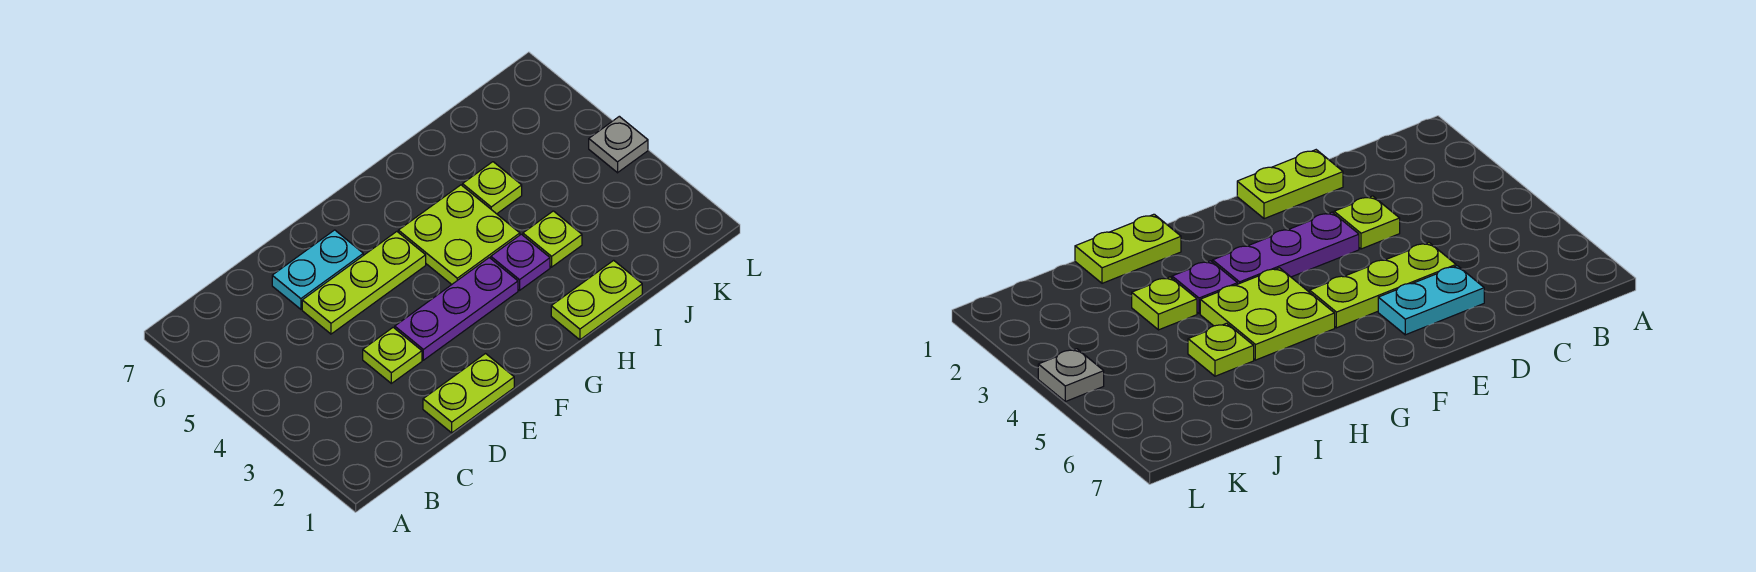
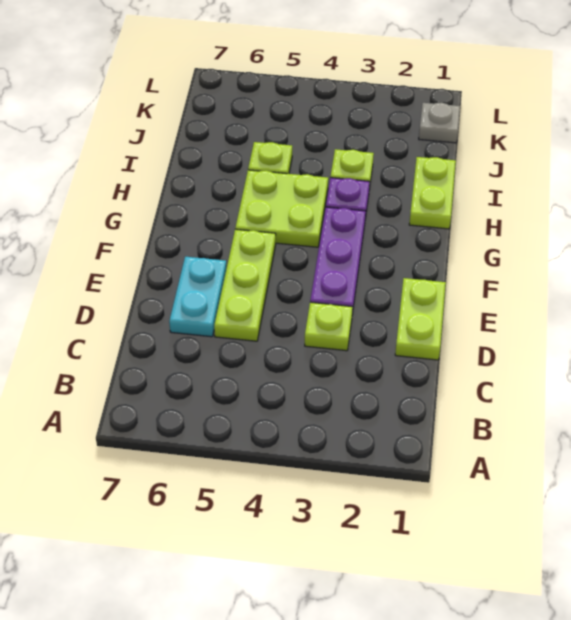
grey 1x1 plate [589,116,648,173] -> grey 1x1 plate moved to [419,102,460,143]

